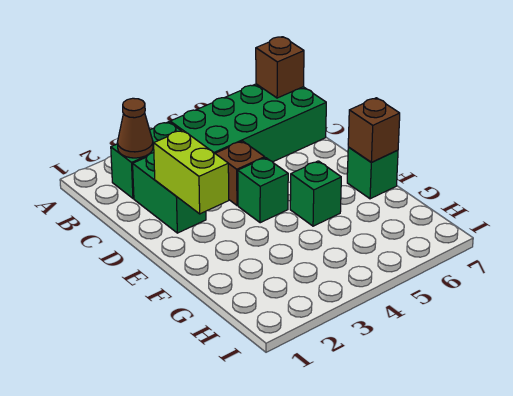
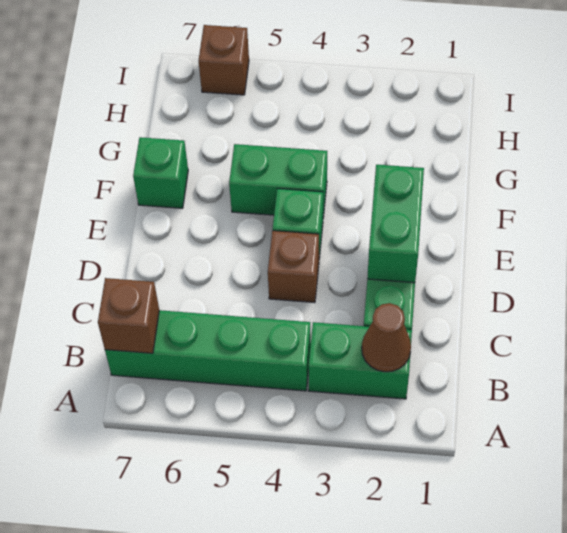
green 2x4 brick [170,84,326,162] -> green 1x4 brick [105,310,311,391]
lime 1x2 brick [154,130,229,214] -> green 1x2 brick [367,165,424,283]
green 1x1 brick [290,161,341,226] -> green 1x2 brick [229,144,327,217]
brown 1x1 brick [348,98,400,162] -> brown 1x1 brick moved to [199,25,249,95]

